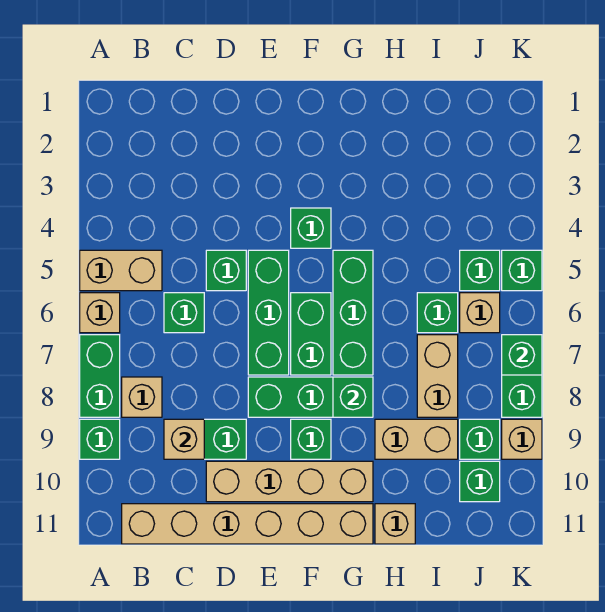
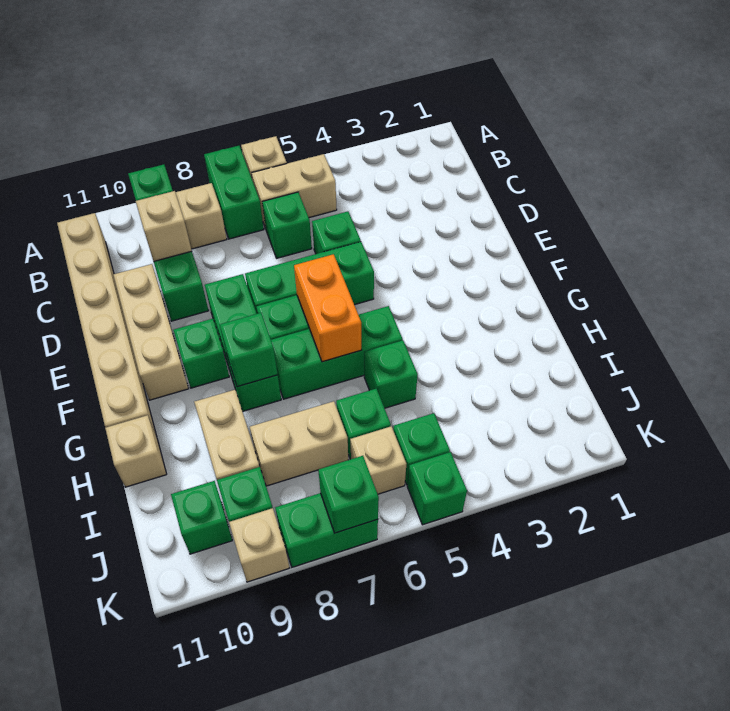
tan 1x2 brick [80,250,162,291] -> tan 1x2 brick turned to [252,154,337,228]
green 1x2 brick [80,335,120,417] -> green 1x2 brick turned to [204,146,264,239]
tan 1x4 brick [206,461,373,502] -> tan 1x3 brick [114,264,189,400]
green 1x1 brick [291,208,331,248] -> green 1x1 brick moved to [364,340,418,408]
none -> orange 1x2 brick [294,254,362,362]

